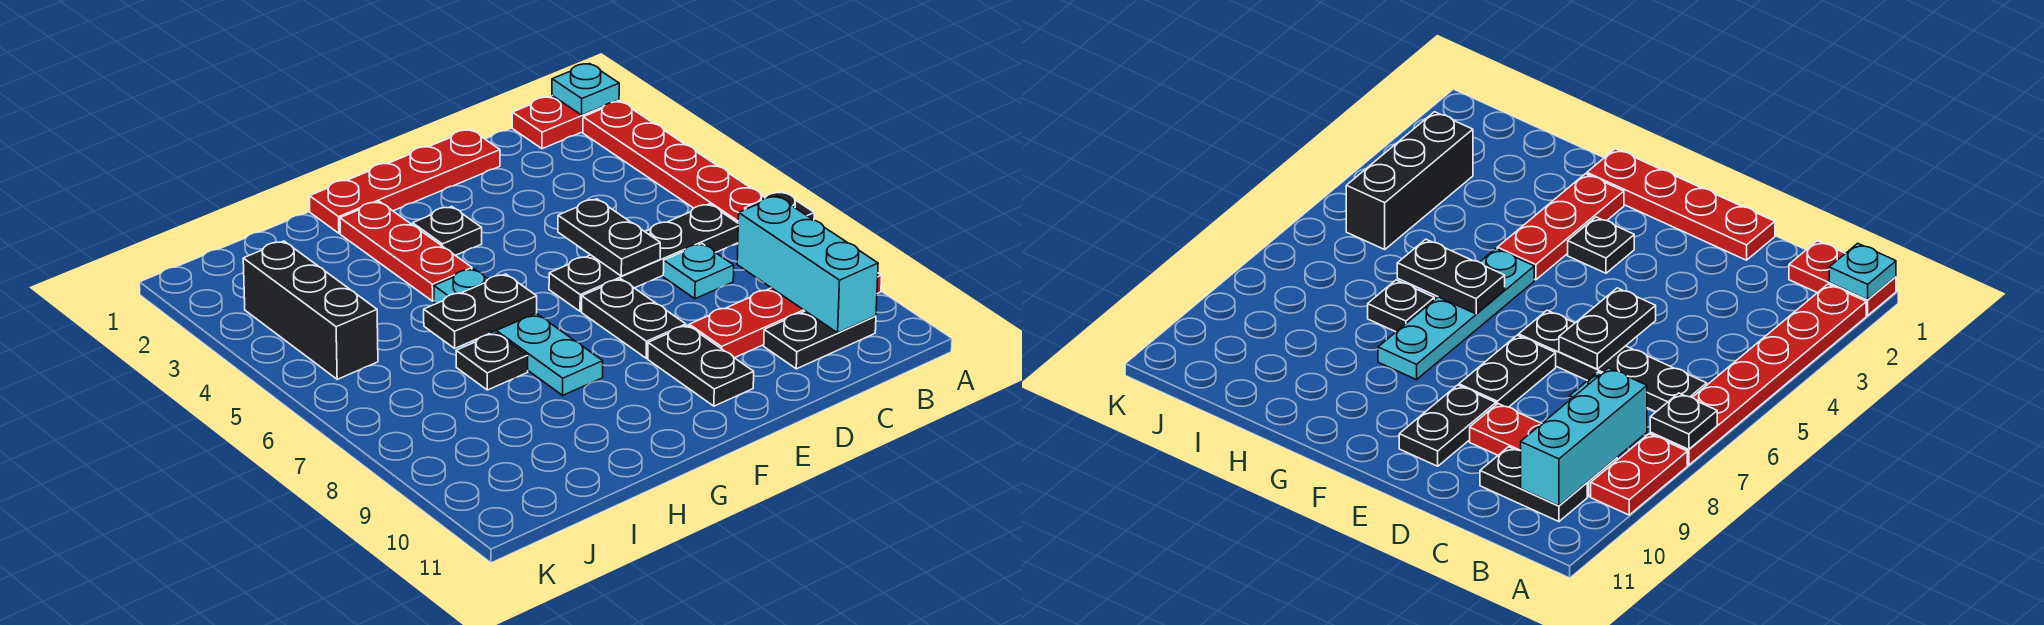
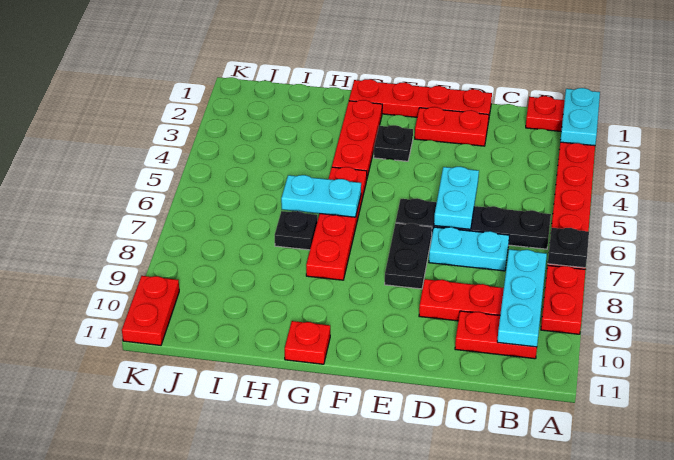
cyan 1x1 plate [552,64,619,115] -> cyan 1x2 plate [560,88,600,146]
cyan 1x3 brick [737,196,878,333] -> cyan 1x3 plate [497,249,547,347]
black 1x2 plate [764,311,876,369] -> red 1x2 plate [455,311,537,359]
cyan 1x1 plate [663,244,734,299] -> cyan 1x2 plate [429,227,509,271]
none -> red 1x2 plate [415,107,489,146]
black 1x2 plate [558,199,660,276] -> cyan 1x2 plate [434,167,479,229]
black 1x2 plate [648,325,754,406] -> none
cyan 1x4 plate [434,269,603,395] -> red 1x4 plate [306,167,367,280]
black 1x2 plate [424,274,537,348] -> cyan 1x2 plate [281,175,361,217]
none -> red 1x1 plate [285,321,330,364]
black 1x3 brick [243,241,378,379] -> none
none -> red 1x2 plate [122,276,179,345]

